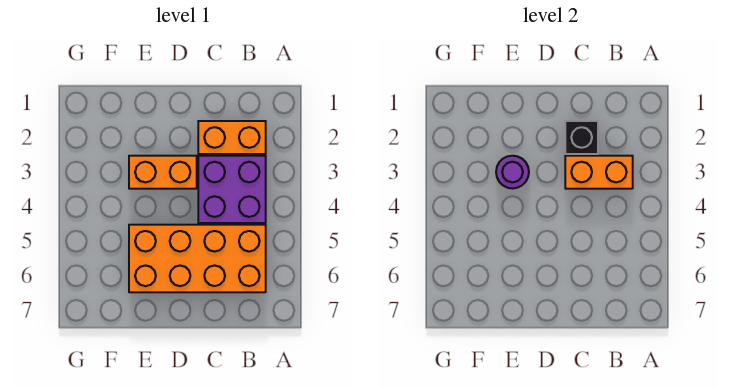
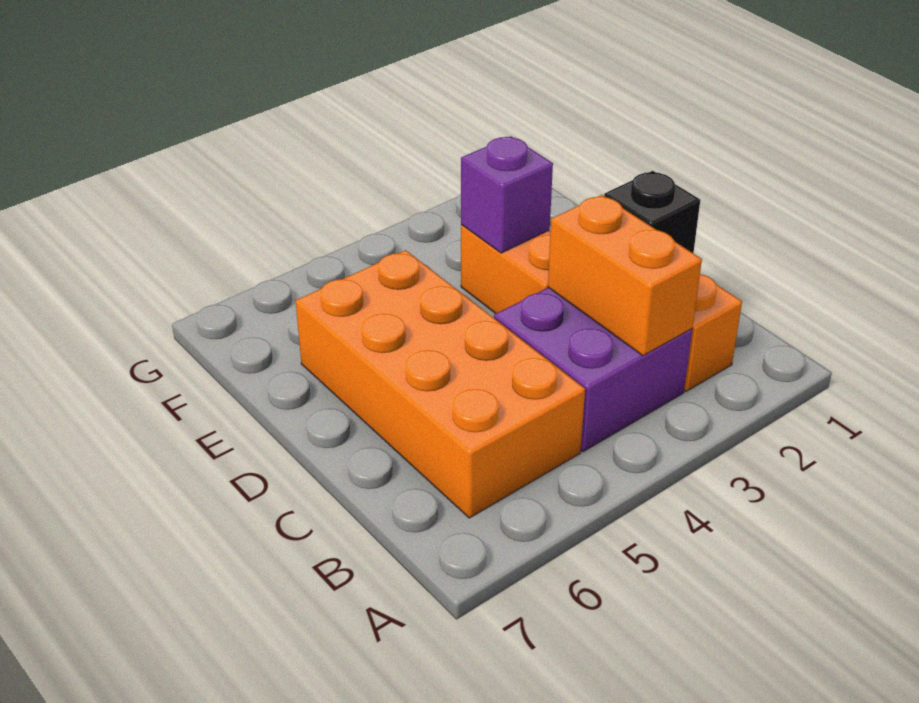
purple 1x1 round brick [496,156,529,188] -> purple 1x1 brick [461,136,553,253]

